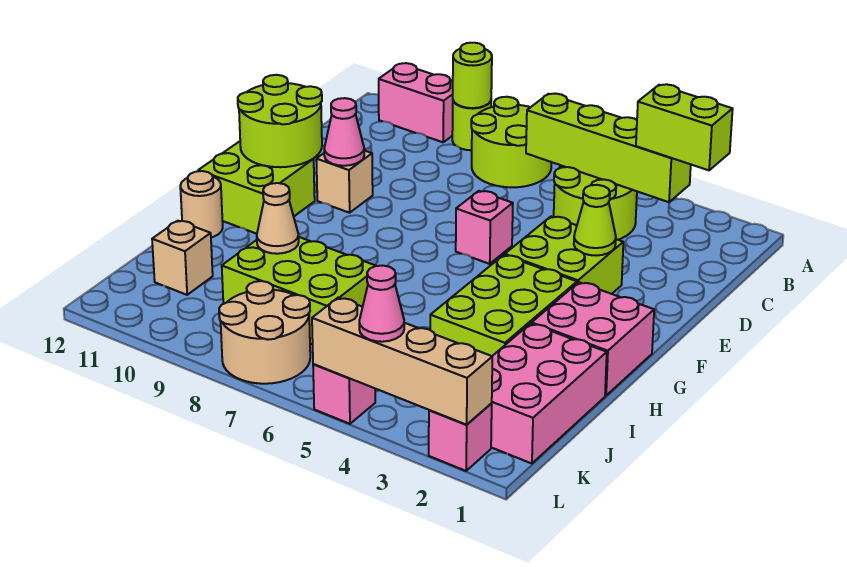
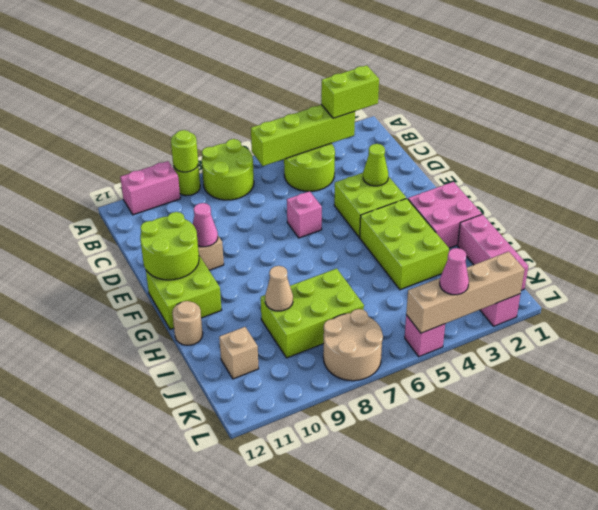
pink 2x3 brick [491,323,607,464] -> pink 1x3 brick [458,214,528,290]

